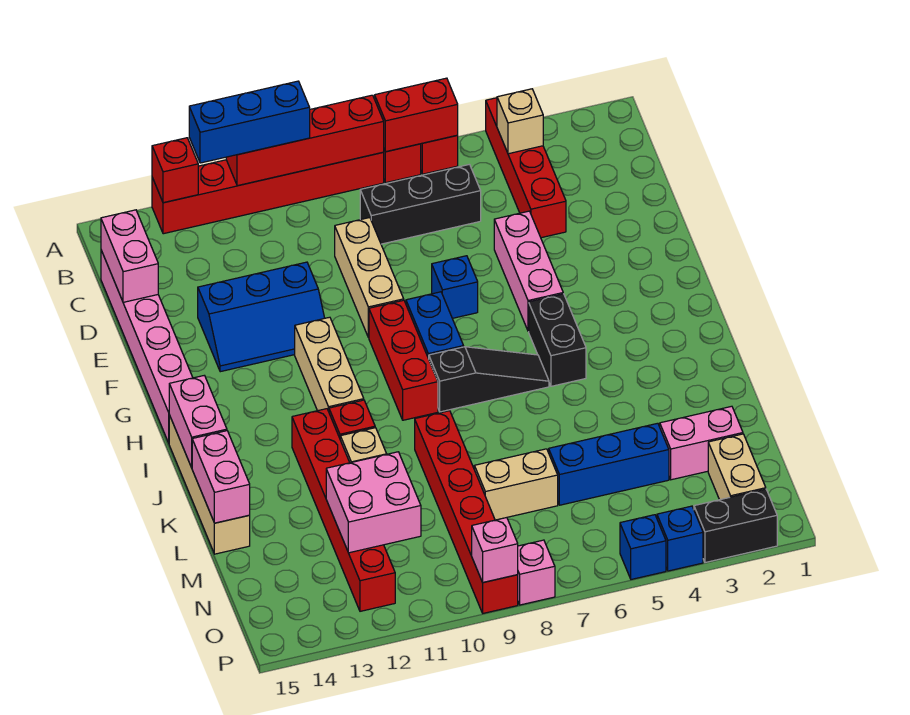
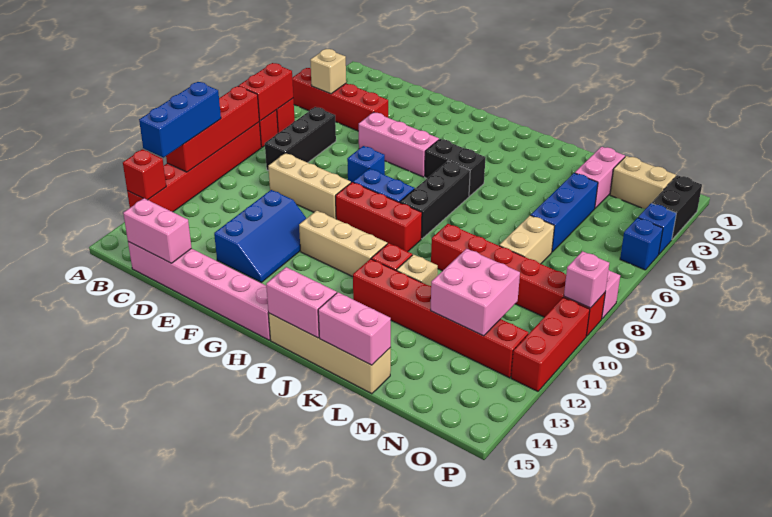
black 1x3 slope [429,347,549,412] -> black 1x3 brick [400,161,470,239]
none -> red 1x3 brick [511,298,590,391]

